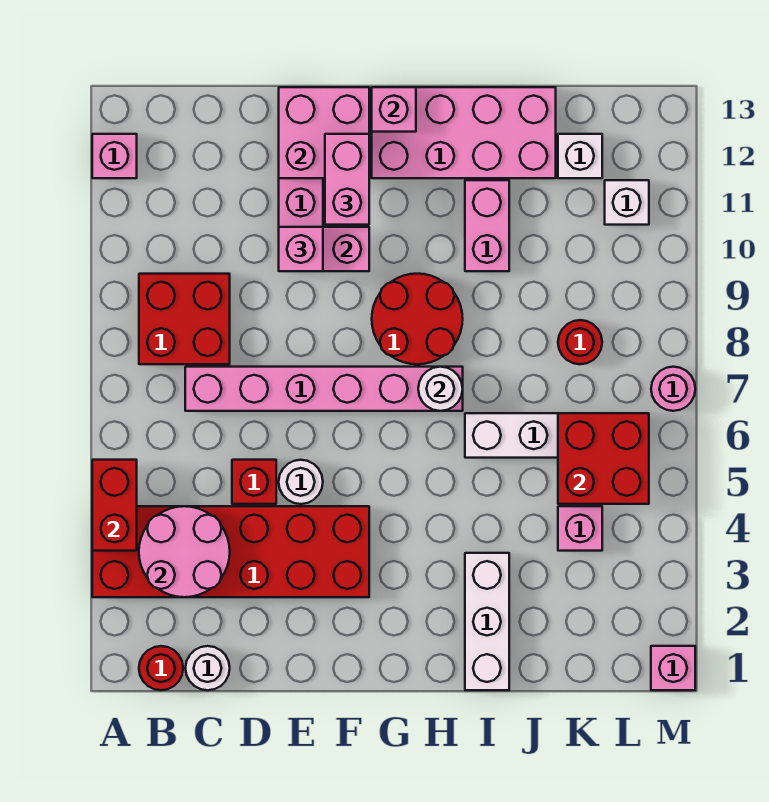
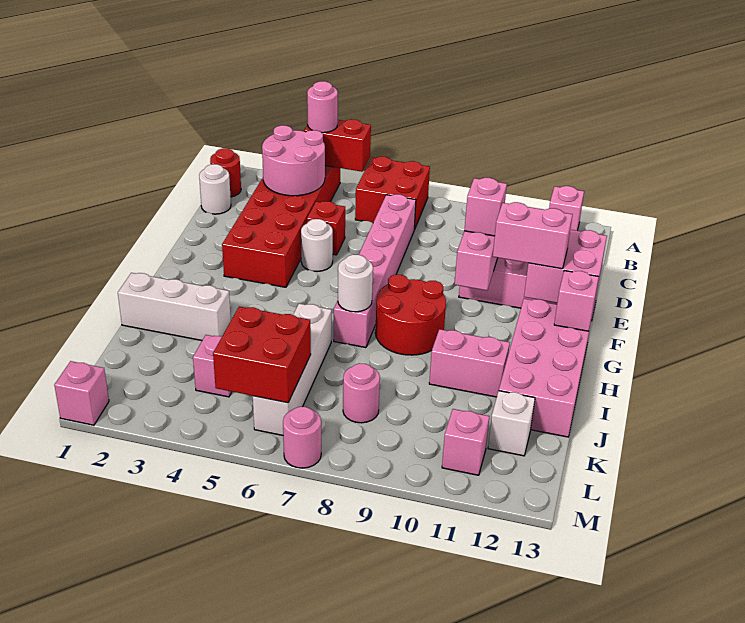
none -> pink 1x1 round brick [307,81,338,133]
red 2x2 brick [139,274,230,364] -> red 2x2 brick moved to [355,157,430,230]
red 1x1 round brick [558,320,602,364] -> pink 1x1 round brick [343,363,380,423]
white 1x1 brick [605,180,649,225] -> pink 1x1 brick [442,409,490,475]

